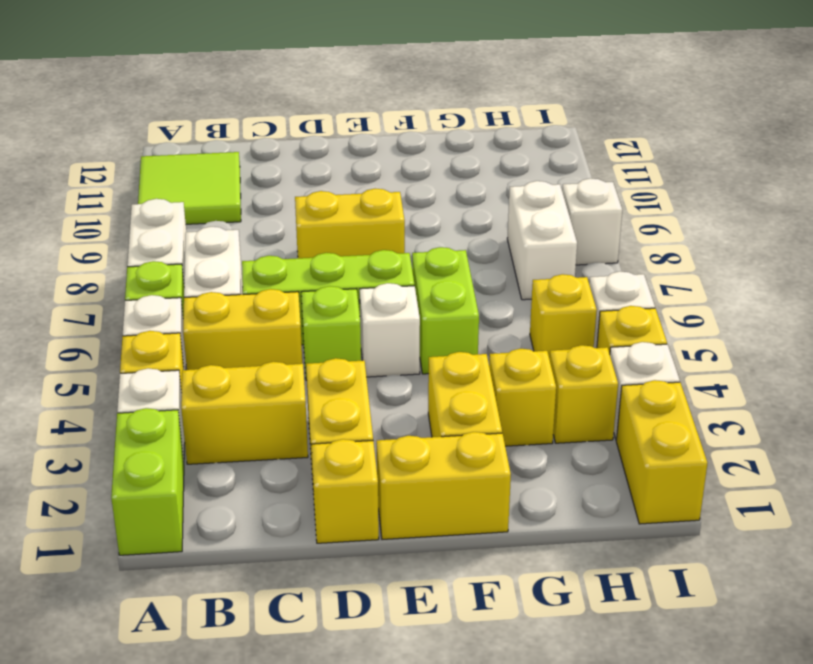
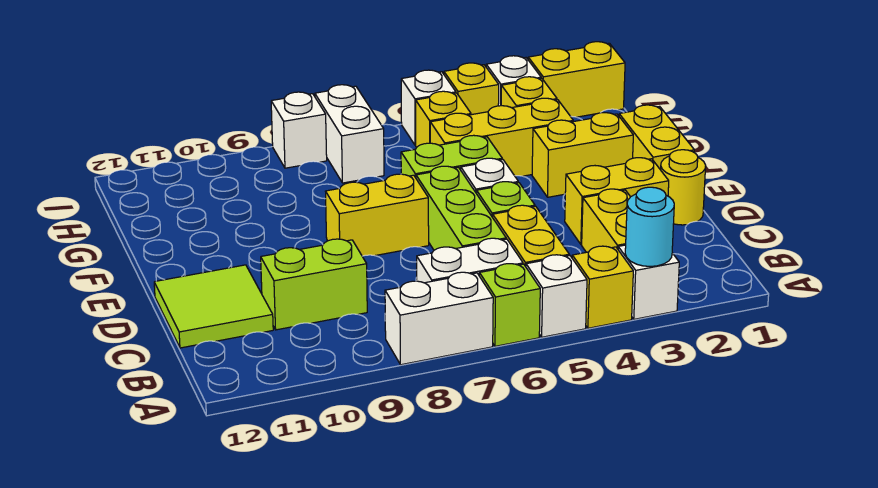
lime 1x2 brick [111,408,184,555] -> lime 1x2 brick moved to [261,239,367,330]
none -> cyan 1x1 round brick [625,187,674,266]
lime 2x2 tile [138,152,241,224] -> lime 2x2 tile moved to [154,265,273,348]
yellow 1x1 brick [311,439,379,543] -> yellow 1x1 round brick [661,150,706,225]
yellow 1x2 brick [295,189,405,258] -> yellow 1x2 brick turned to [326,174,429,256]
yellow 1x1 brick [489,349,556,446] -> yellow 1x3 brick [430,98,573,176]
white 1x2 brick [507,181,577,300] -> white 1x2 brick turned to [315,85,384,183]

